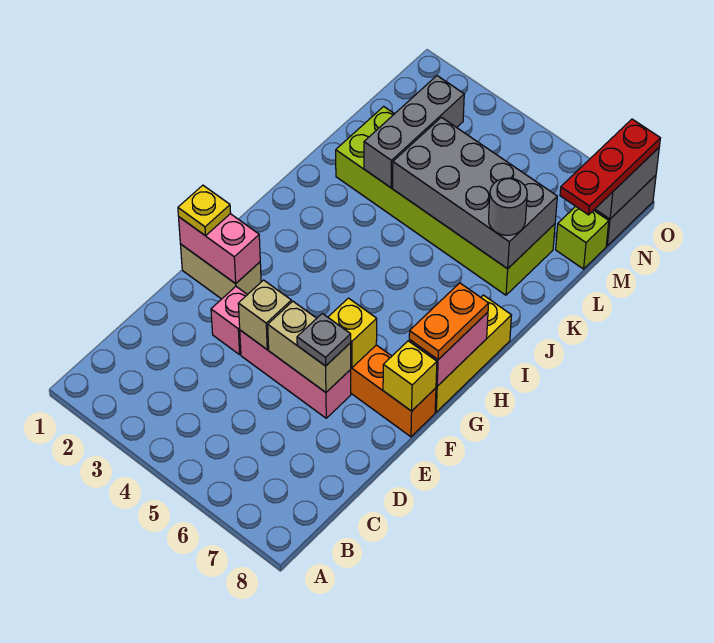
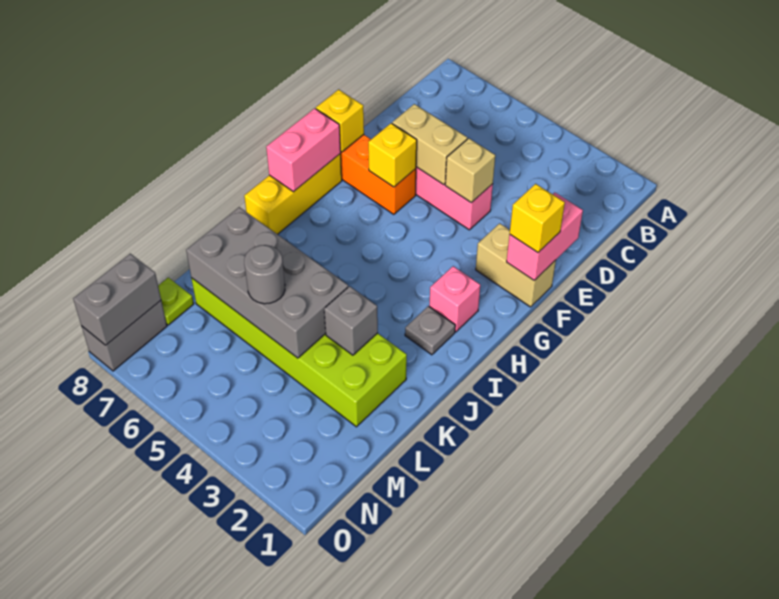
pink 1x1 brick [211,287,247,355] -> pink 1x1 brick moved to [429,266,480,332]
grey 1x1 plate [297,314,351,366] -> grey 1x1 plate moved to [405,306,455,355]
pink 1x2 brick [179,214,260,284] -> pink 1x2 brick turned to [507,192,583,280]
yellow 1x1 plate [178,185,231,236] -> yellow 1x1 brick [510,184,565,252]
orange 1x2 plate [409,283,489,360] -> none
grey 1x3 brick [364,76,464,188] -> grey 1x1 brick [324,286,378,355]
grey 1x1 round brick [489,178,527,235] -> grey 1x1 round brick moved to [244,245,285,304]
lime 1x1 brick [556,206,609,269] -> lime 1x1 plate [158,278,194,325]
red 1x3 plate [560,119,660,215] -> none

